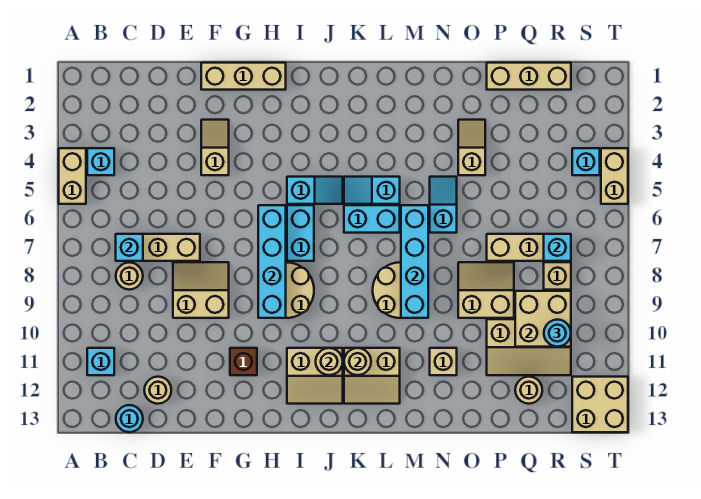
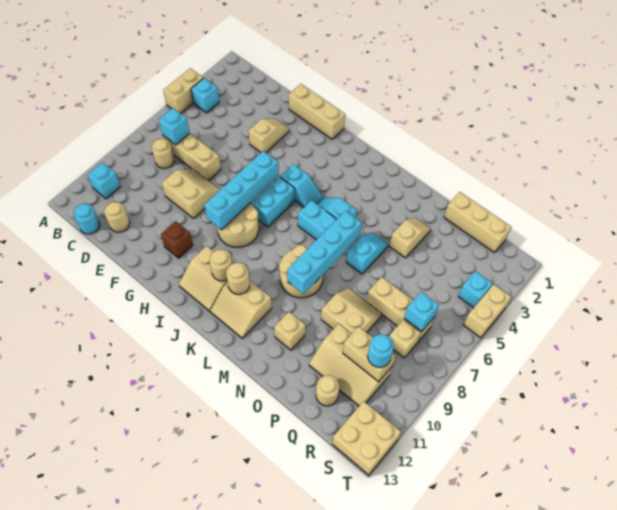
tan 2x2 brick [515,291,571,347] -> tan 1x2 brick [343,327,395,382]

